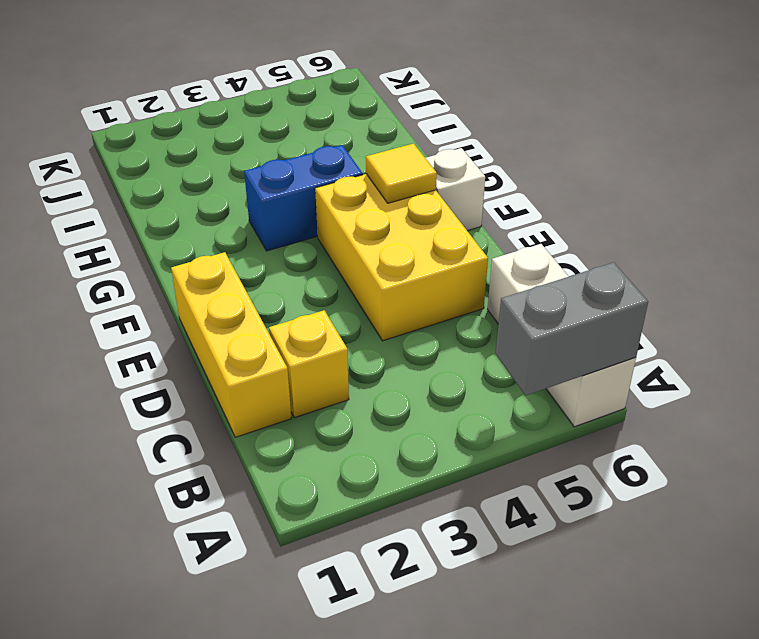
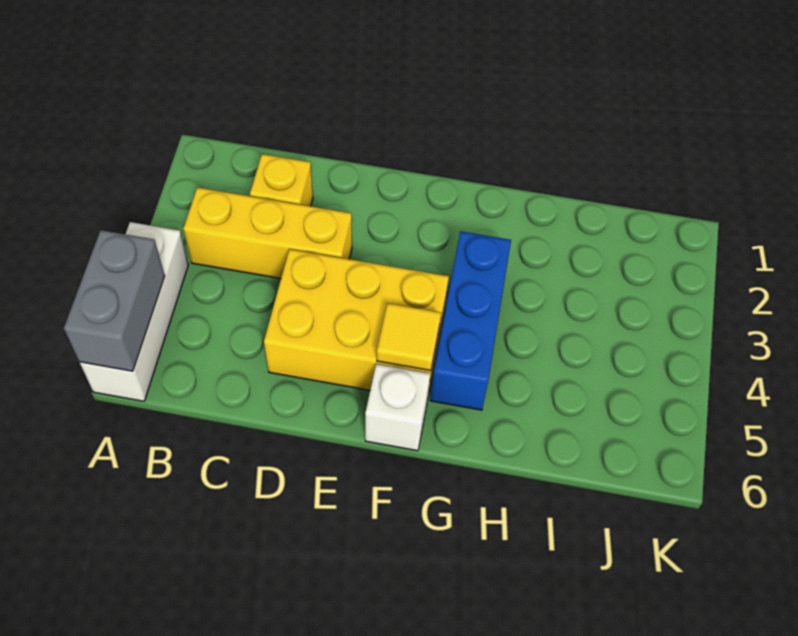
white 1x3 brick [488,244,636,427] -> white 1x3 brick turned to [80,222,188,401]
yellow 1x3 brick [171,252,292,437] -> yellow 1x3 brick moved to [183,187,352,279]
blue 1x2 brick [244,145,363,251] -> blue 1x3 brick [430,231,511,410]

